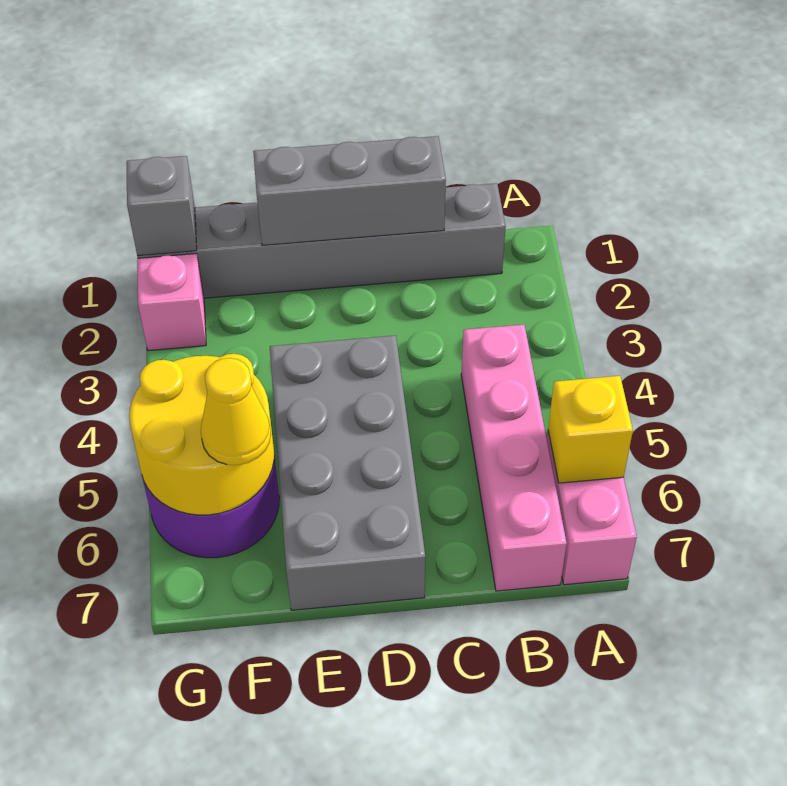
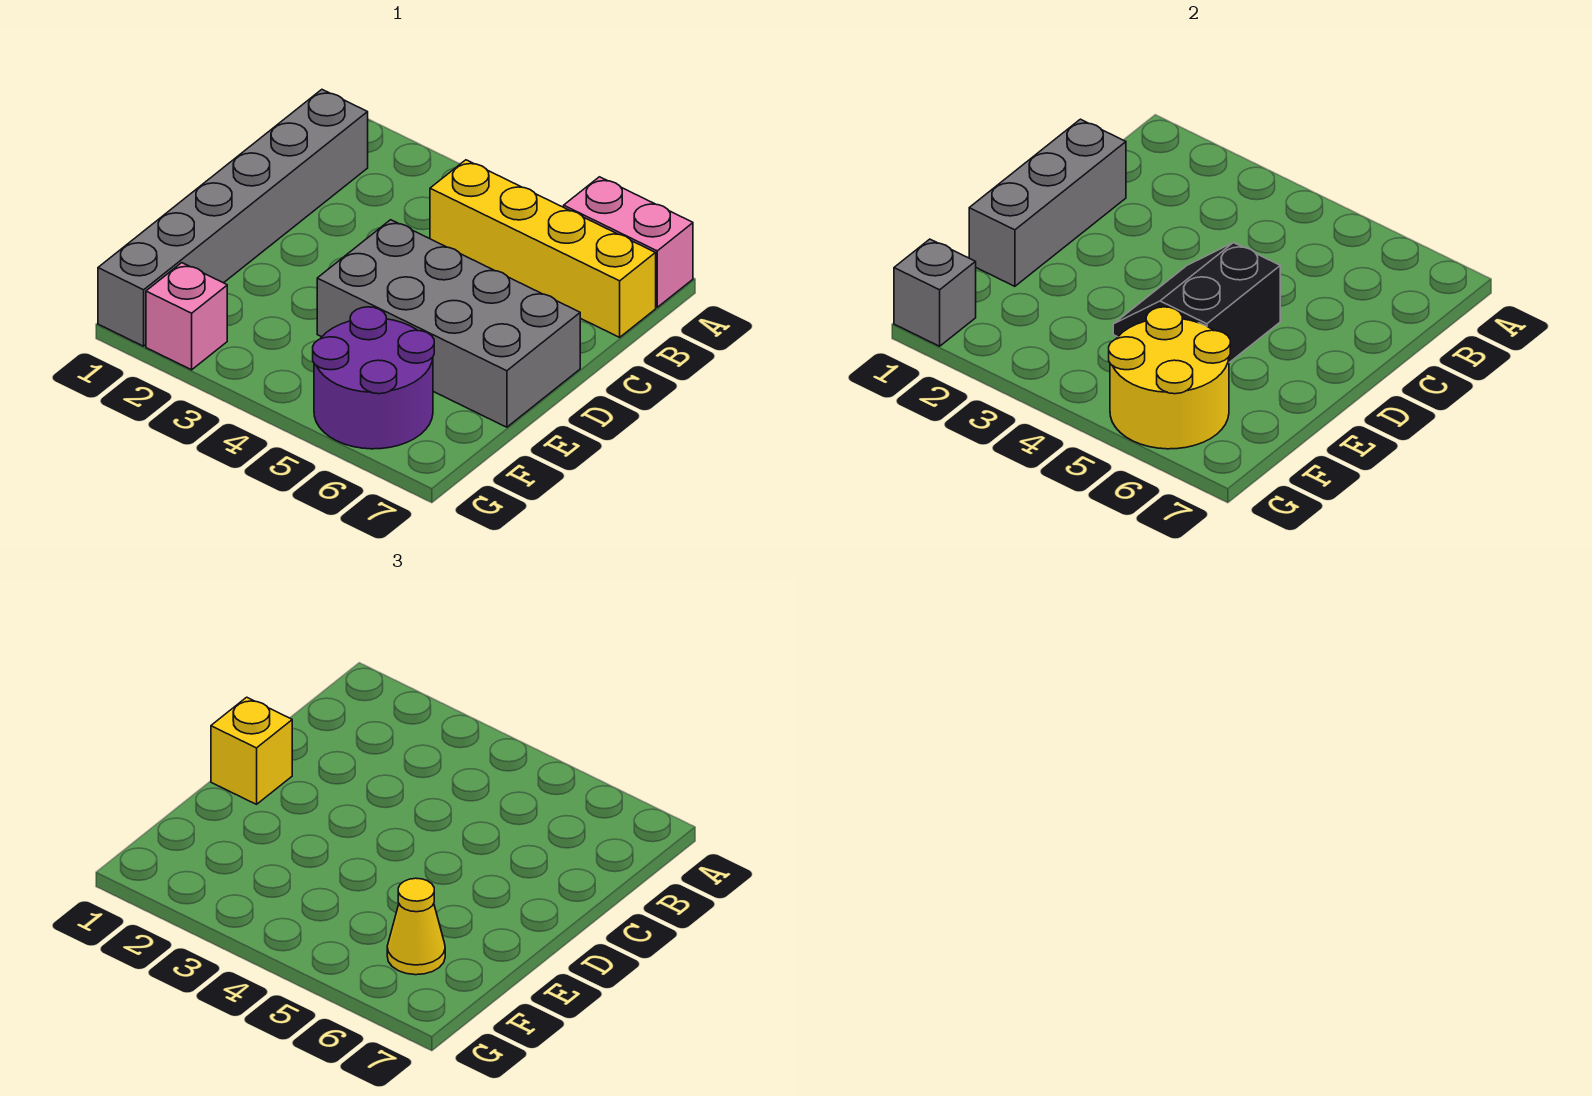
yellow 1x1 brick [548,376,633,483] -> yellow 1x1 brick moved to [211,697,292,804]
pink 1x4 brick [461,325,567,591] -> yellow 1x4 brick [430,160,656,337]
none -> black 2x2 slope [1113,243,1280,362]

